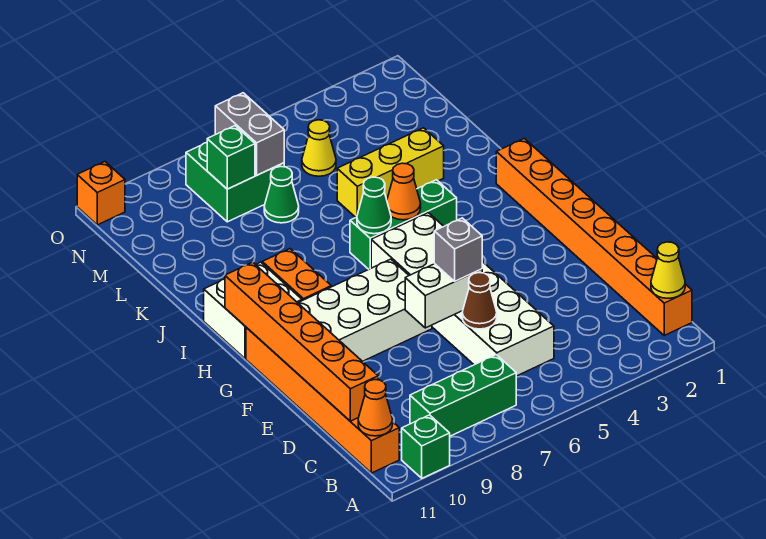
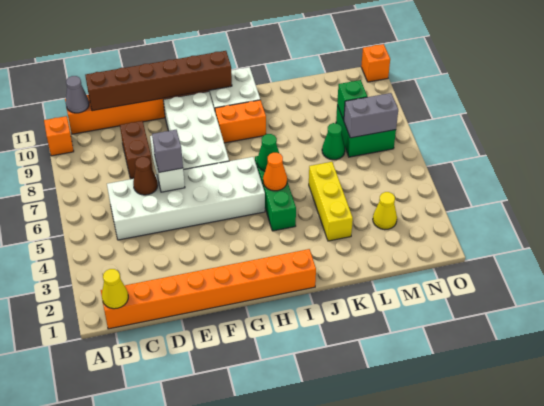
green 1x1 brick [402,415,450,478] -> orange 1x1 brick [44,116,74,156]
green 1x3 brick [410,355,516,436] -> none
orange 1x1 cone [358,380,393,436] -> grey 1x1 cone [66,76,89,113]
orange 1x6 brick [225,262,378,421] -> brown 1x6 brick [85,51,232,111]
none -> brown 1x2 brick [120,121,153,178]
yellow 1x1 cone [302,120,336,176] -> yellow 1x1 cone moved to [373,192,397,230]

